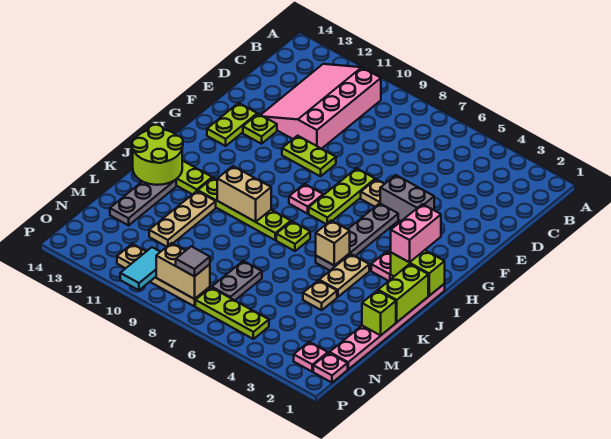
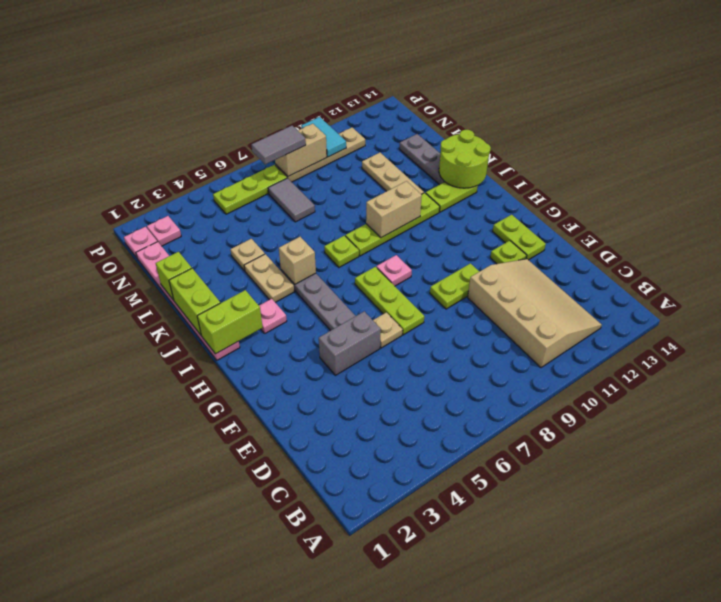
pink 3x4 slope [261,64,381,149] -> tan 3x4 slope [468,259,602,368]
pink 1x2 brick [391,204,441,262] -> none
grey 1x2 plate [212,261,262,300] -> grey 1x2 tile [268,178,315,222]
grey 1x1 tile [176,246,210,276] -> grey 1x2 tile [252,126,306,164]

